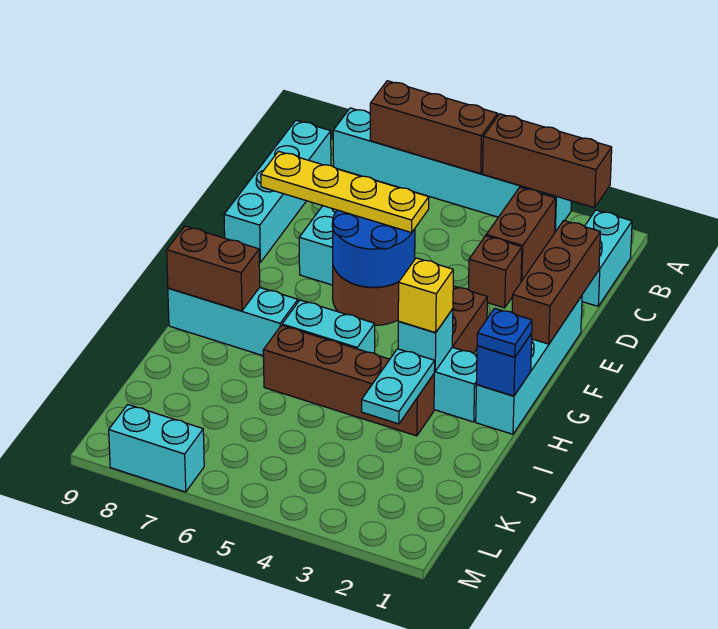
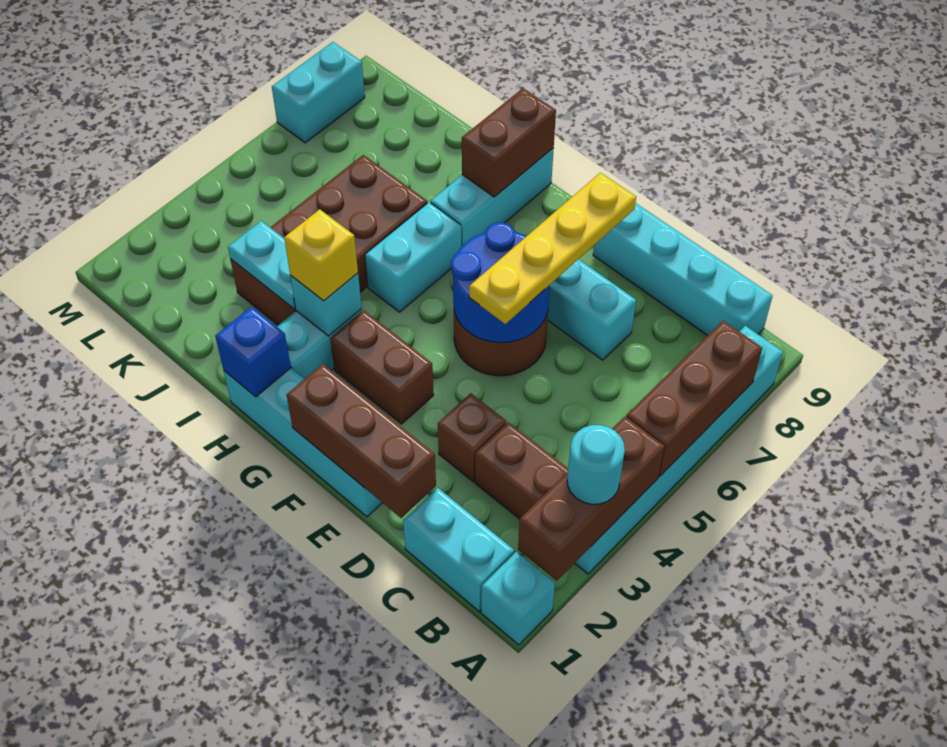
none -> cyan 1x1 brick [481,552,555,645]
none -> cyan 1x1 round brick [567,425,625,504]
blue 1x1 plate [477,308,532,357] -> none
brown 1x4 brick [263,325,434,436] -> brown 2x4 brick [230,155,427,325]

